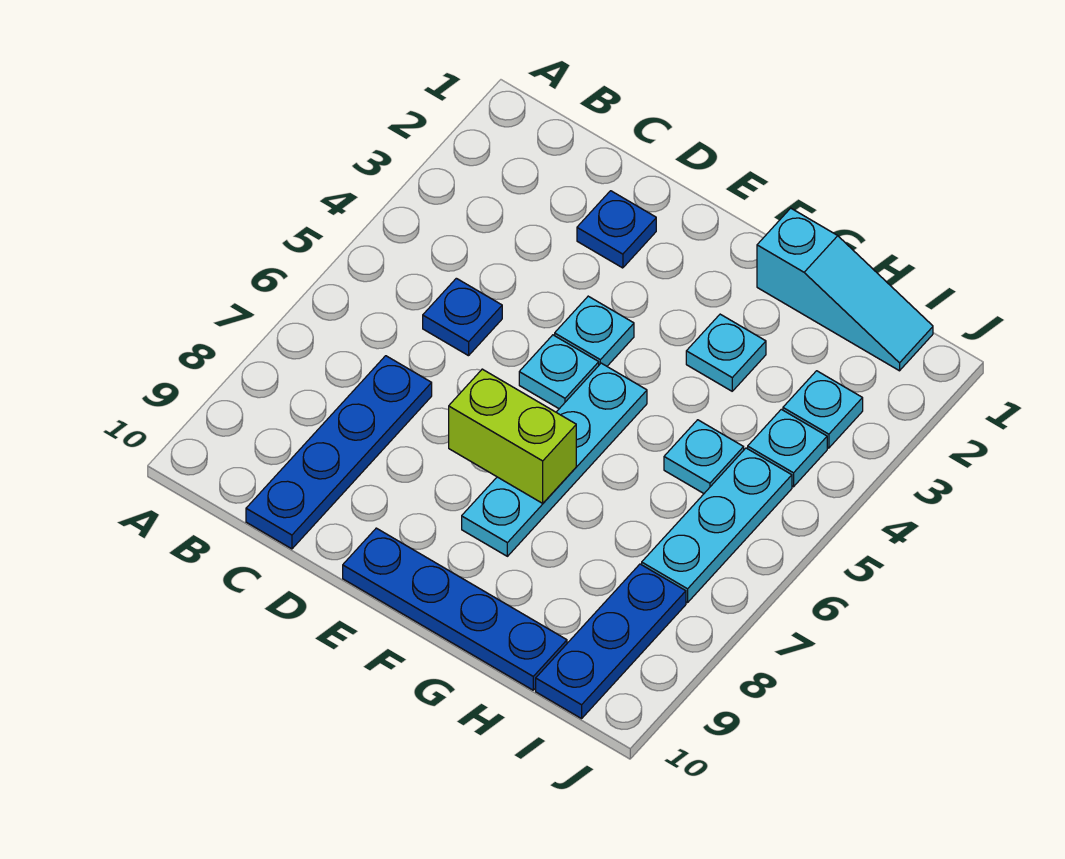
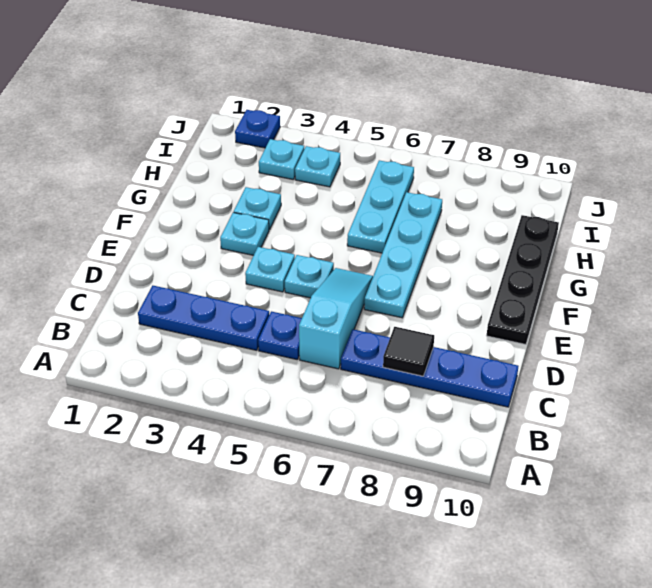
none -> black 1x1 tile [383,327,434,376]
blue 1x1 plate [577,191,656,268] -> blue 1x1 plate moved to [235,110,280,148]
lime 1x2 brick [449,369,576,503] -> none
blue 1x4 plate [343,528,567,690] -> black 1x4 plate [487,215,559,344]
cyan 1x4 plate [462,363,647,556] -> cyan 1x4 plate turned to [364,192,442,318]
cyan 1x3 slope [757,208,933,371] -> cyan 1x3 slope moved to [299,268,373,369]
cyan 1x1 plate [664,420,744,493] -> cyan 1x1 plate moved to [220,212,269,255]
cyan 1x3 plate [642,448,792,603] -> cyan 1x3 plate turned to [347,160,414,253]
blue 1x3 plate [536,564,686,719] -> blue 1x3 plate moved to [138,286,269,350]

